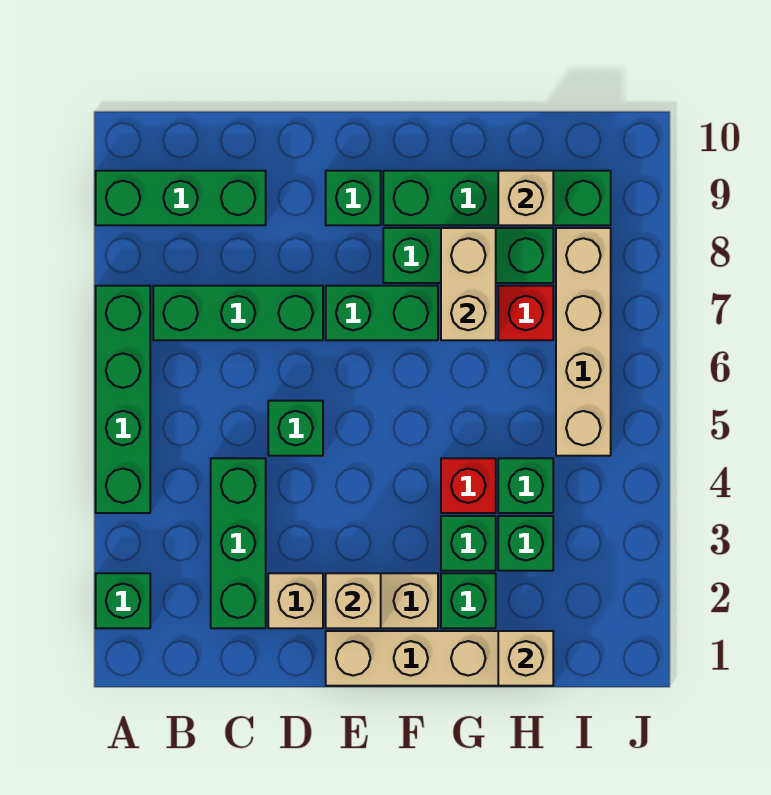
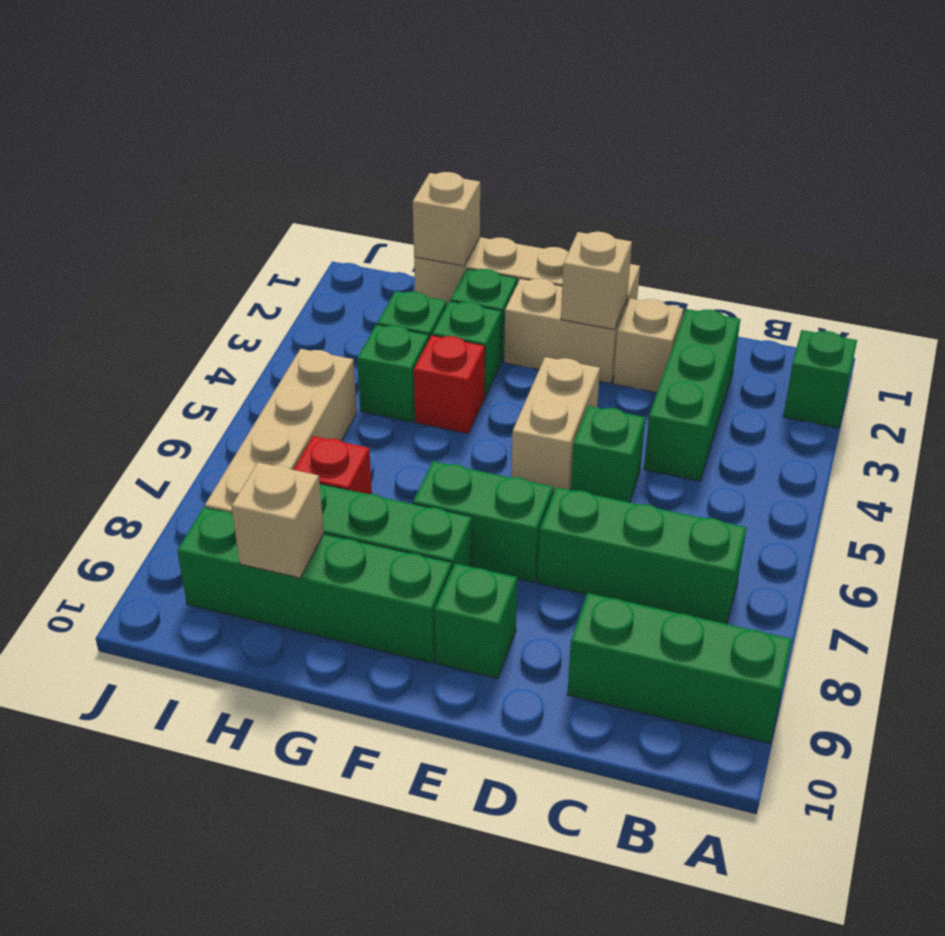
green 1x4 brick [96,286,150,513] -> none
tan 1x2 brick [441,228,496,340] -> tan 1x2 brick moved to [512,357,600,494]

